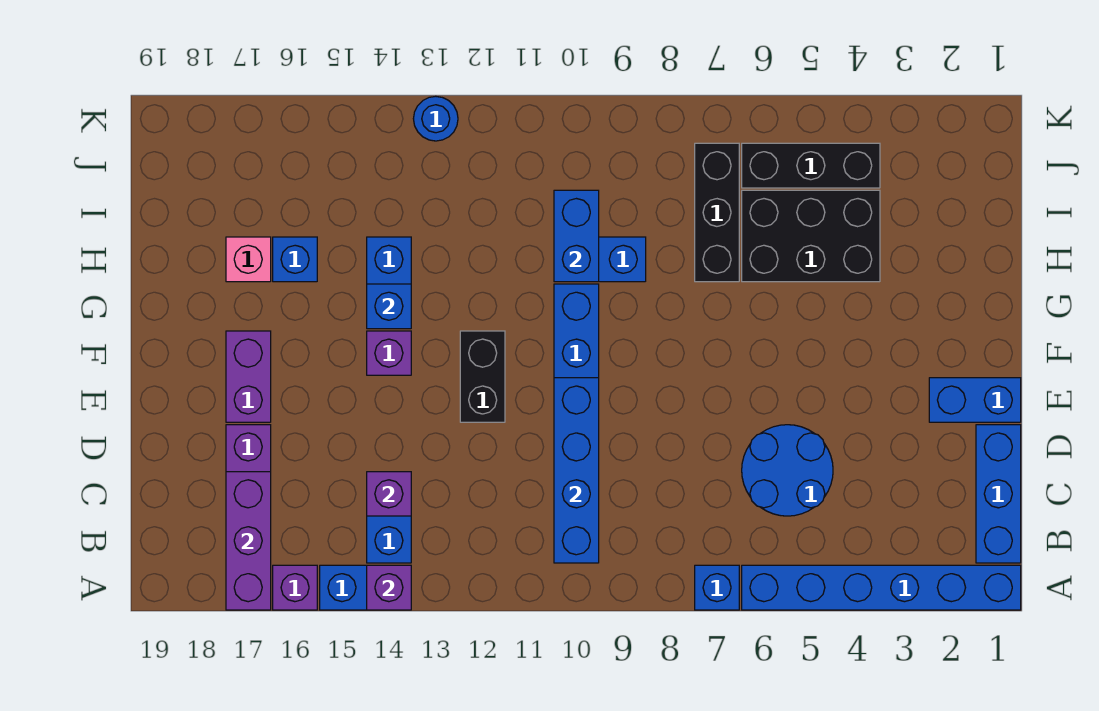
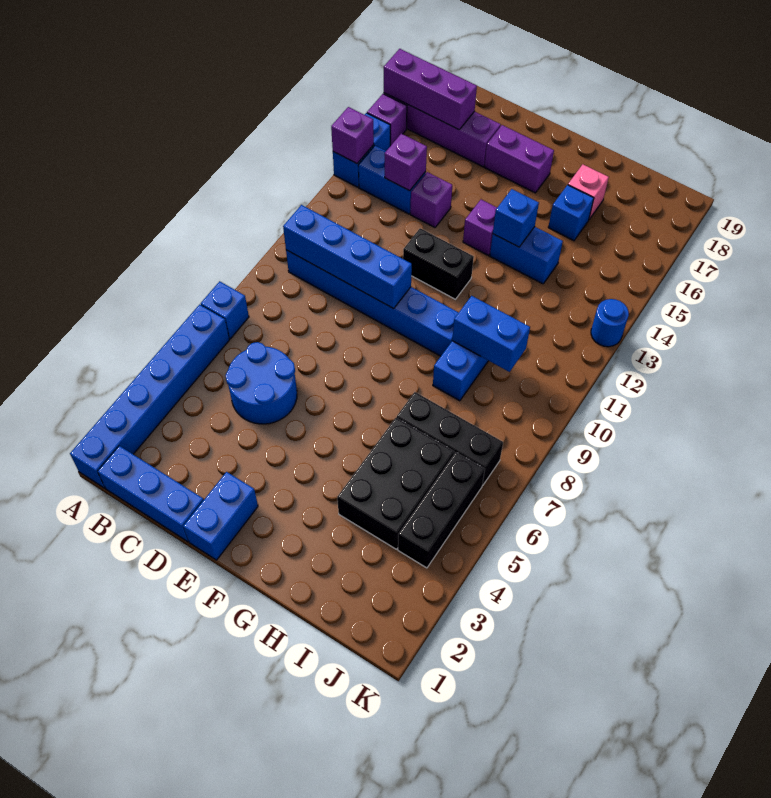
none -> purple 1x1 brick [410,172,452,227]

